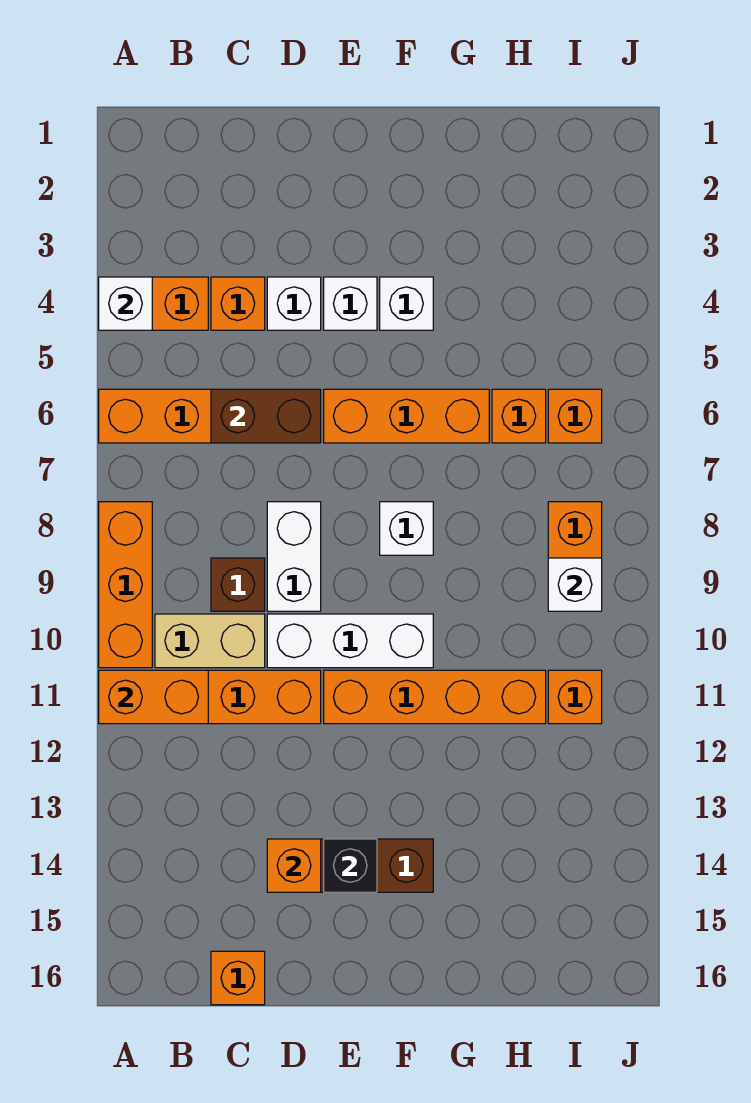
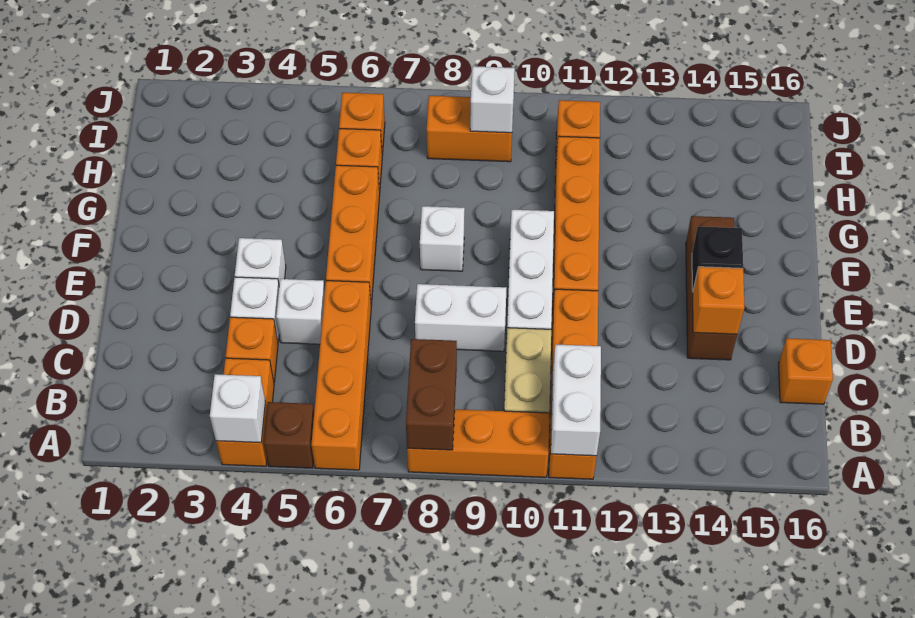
orange 1x2 brick [99,670,208,724] -> white 1x2 brick [551,344,601,456]
brown 1x2 brick [211,389,321,443] -> brown 1x2 brick moved to [406,339,457,450]
brown 1x1 brick [211,558,265,611] -> brown 1x1 brick moved to [264,402,314,468]
white 1x1 brick [380,277,433,330] -> white 1x1 brick moved to [276,279,325,344]

